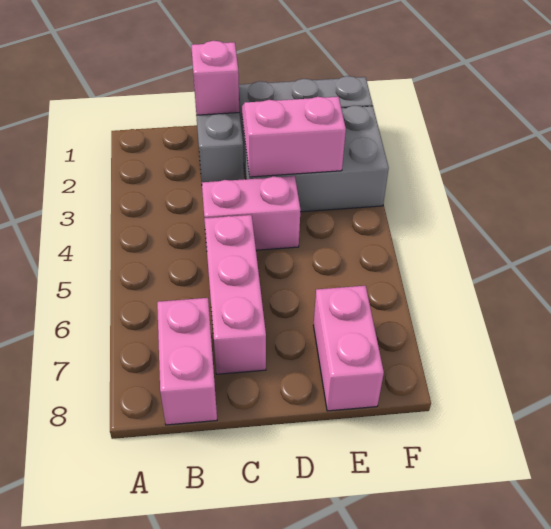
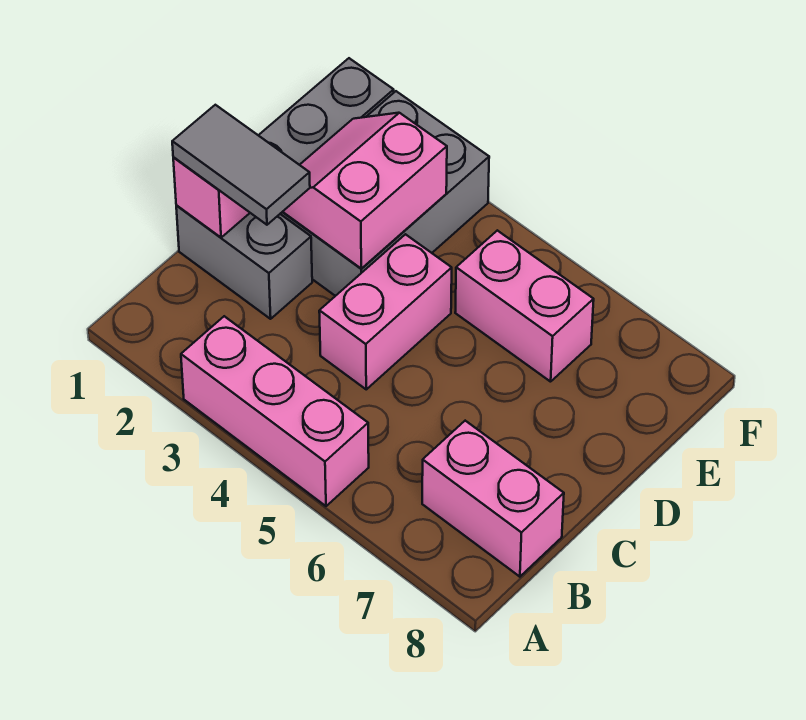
none -> grey 1x2 tile [172,105,310,225]
pink 1x3 brick [205,215,266,374] -> pink 1x3 brick moved to [181,316,369,506]
pink 1x2 brick [313,286,384,411] -> pink 1x2 brick moved to [455,230,594,382]

